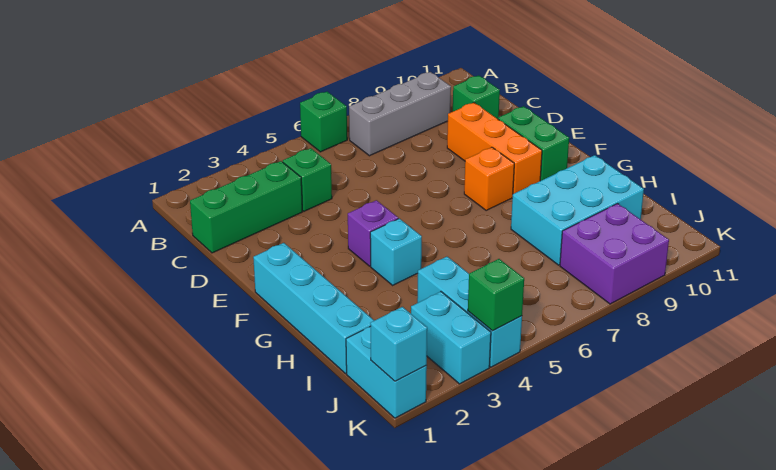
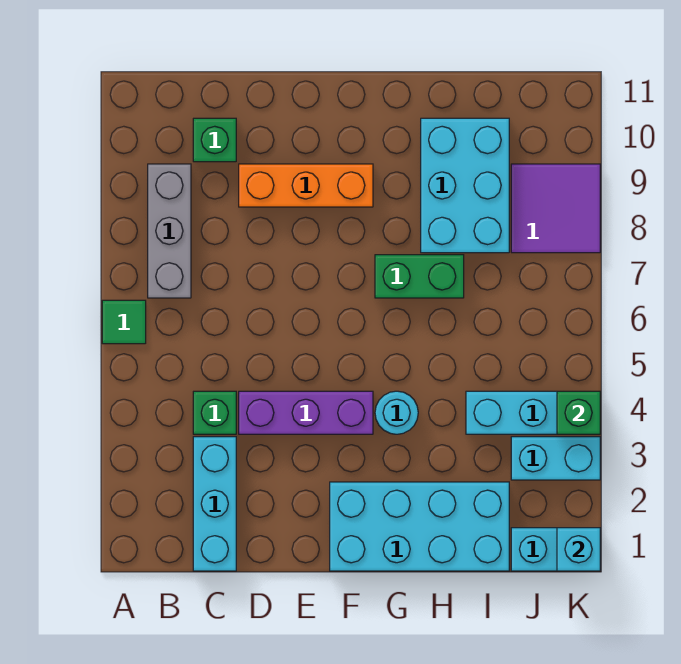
green 1x1 brick [300,92,347,152] -> green 1x1 tile [102,300,146,344]
green 1x3 brick [190,161,302,253] -> cyan 1x3 brick [193,437,236,571]
green 1x2 brick [498,106,569,181] -> green 1x2 brick moved to [375,255,464,298]
cyan 1x4 brick [253,243,374,373] -> cyan 2x4 brick [330,482,509,571]
purple 1x1 brick [348,200,398,266] -> purple 1x3 brick [239,391,373,434]
orange 1x1 brick [464,147,514,211] -> none
cyan 1x1 brick [370,218,422,285] -> cyan 1x1 round brick [375,391,418,434]
purple 2x2 brick [560,204,669,304] -> purple 2x2 tile [511,164,600,253]

